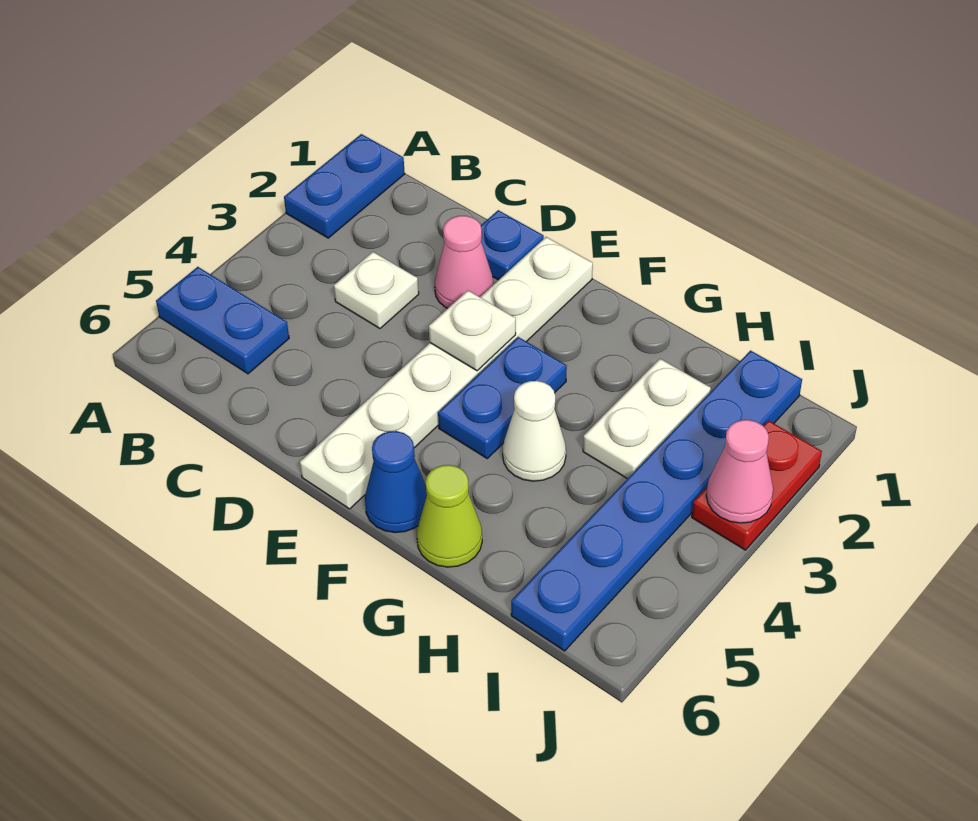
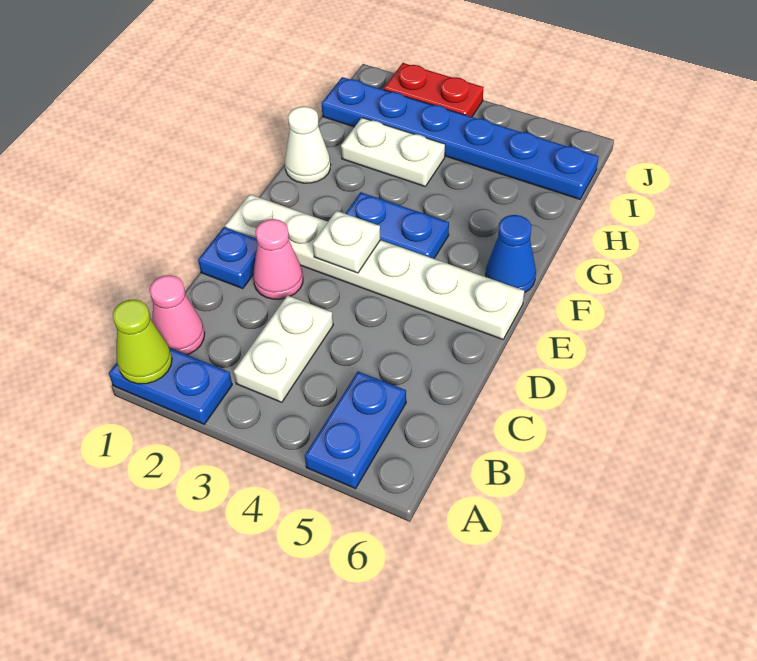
white 1x1 plate [334,252,419,328] -> white 1x2 plate [234,295,333,402]
white 1x1 cone [503,381,566,481] -> white 1x1 cone moved to [285,107,331,183]
lime 1x1 cone [417,465,482,567] -> lime 1x1 cone moved to [113,300,172,384]
pink 1x1 cone [706,420,773,523] -> pink 1x1 cone moved to [150,275,205,355]

